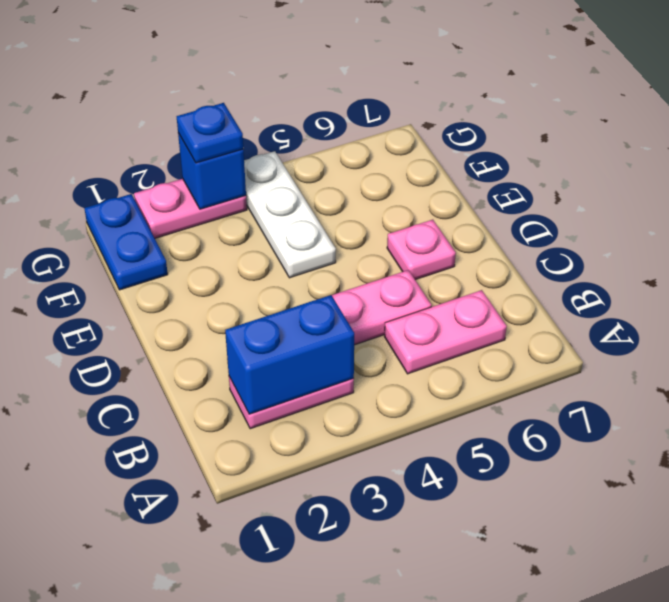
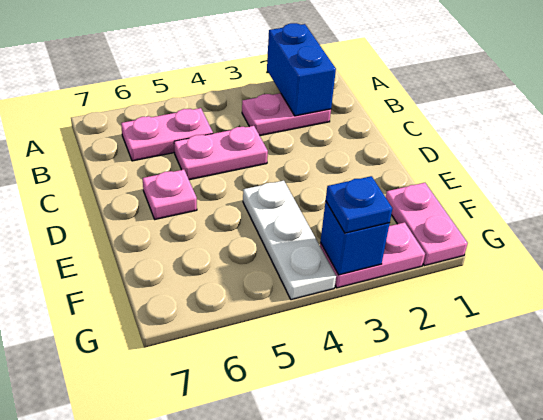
blue 1x2 brick [225,295,354,414] -> blue 1x2 brick turned to [267,23,336,116]
blue 1x2 plate [84,194,168,290] -> pink 1x2 plate [386,183,468,266]

